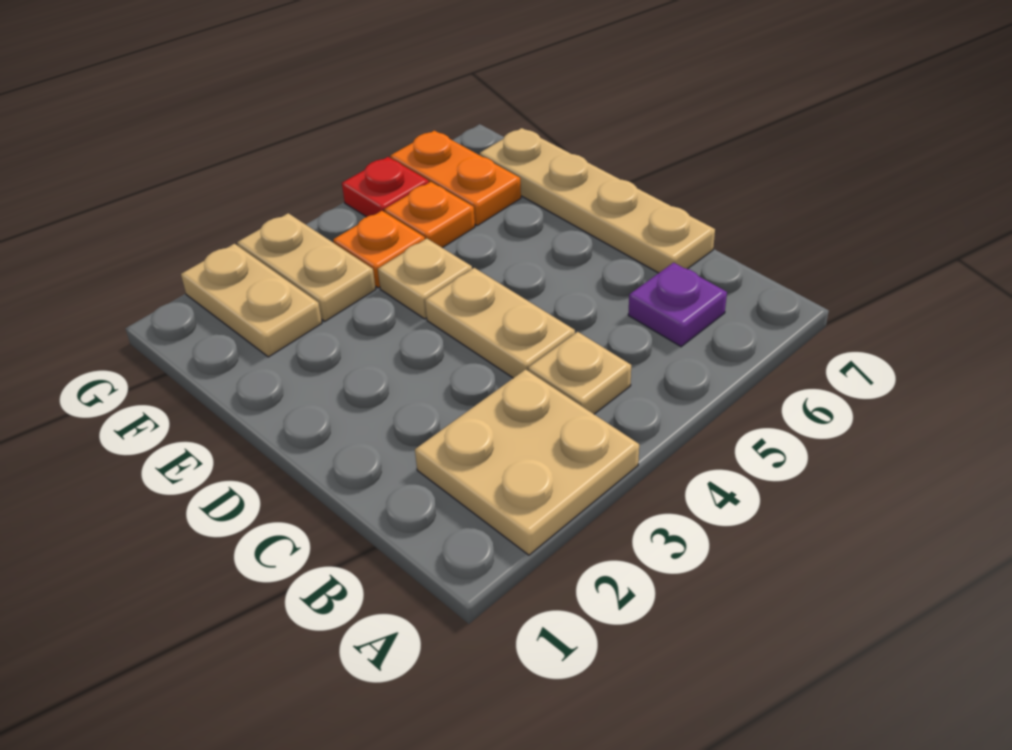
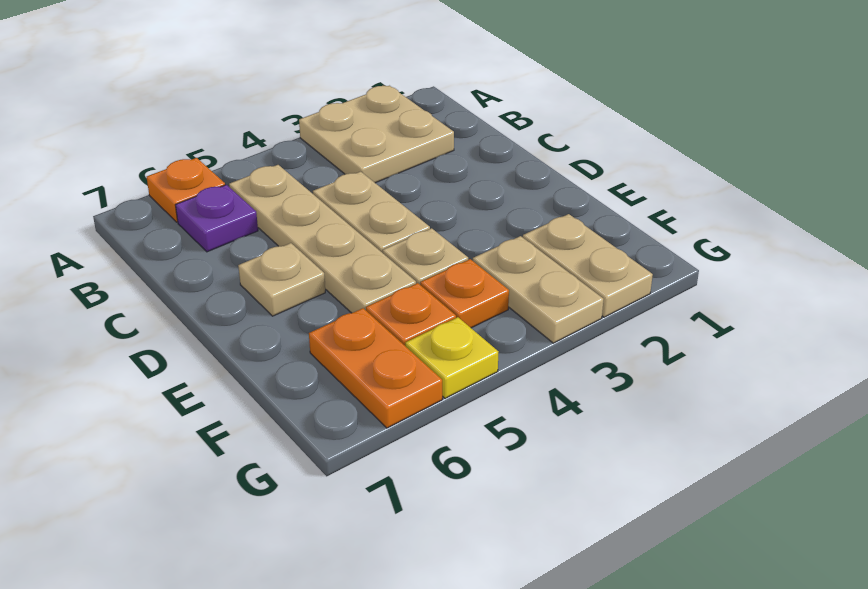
none -> orange 1x1 plate [147,158,225,222]
tan 1x1 plate [528,332,631,414] -> tan 1x1 plate moved to [238,243,325,316]
tan 1x4 plate [480,128,715,273] -> tan 1x4 plate moved to [229,165,416,313]
red 1x1 plate [342,157,429,217] -> yellow 1x1 plate [405,317,498,398]

